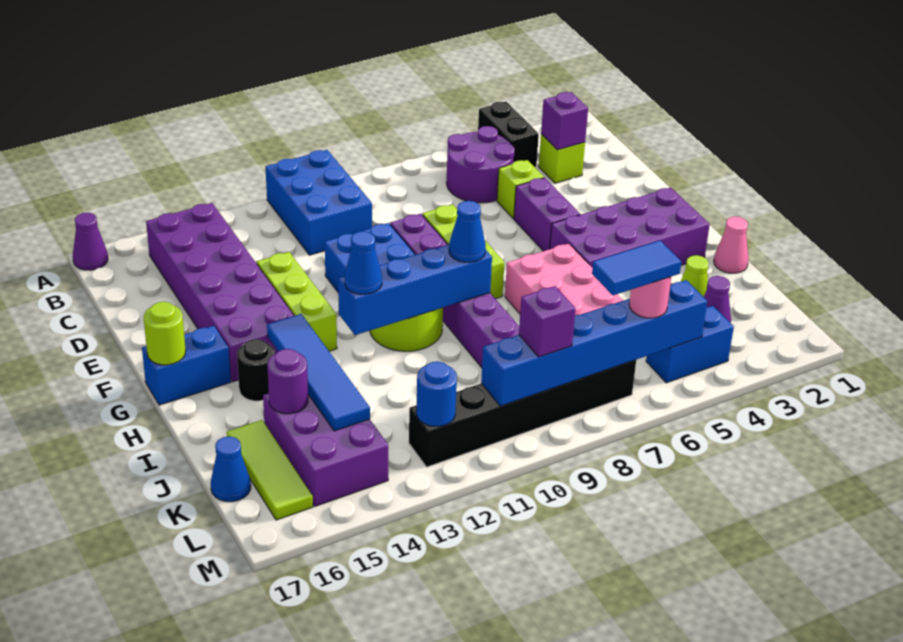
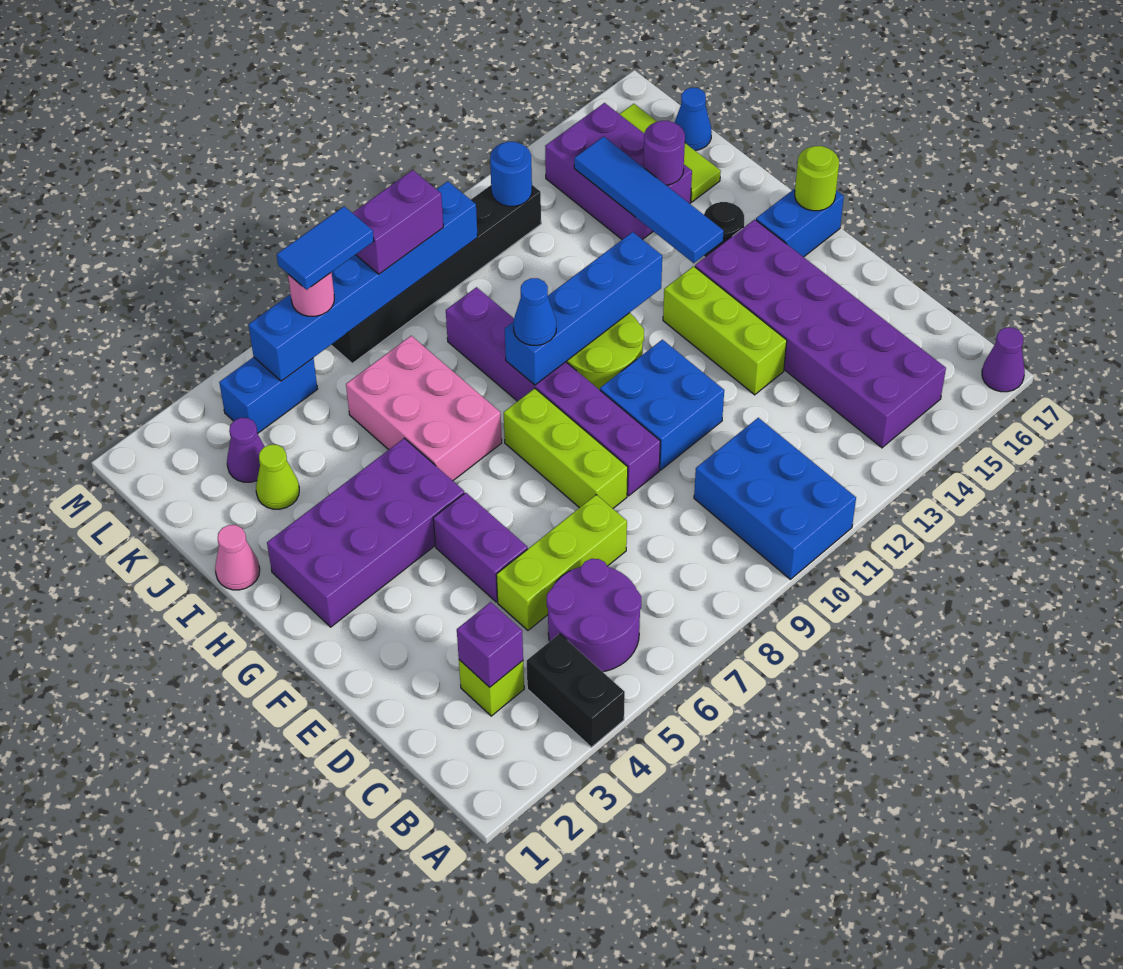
lime 1x1 brick [497,160,544,219] -> lime 1x3 brick [496,495,627,630]
blue 1x1 cone [345,231,382,294] -> none
purple 1x1 brick [519,286,576,357] -> purple 1x2 brick [353,170,443,274]

